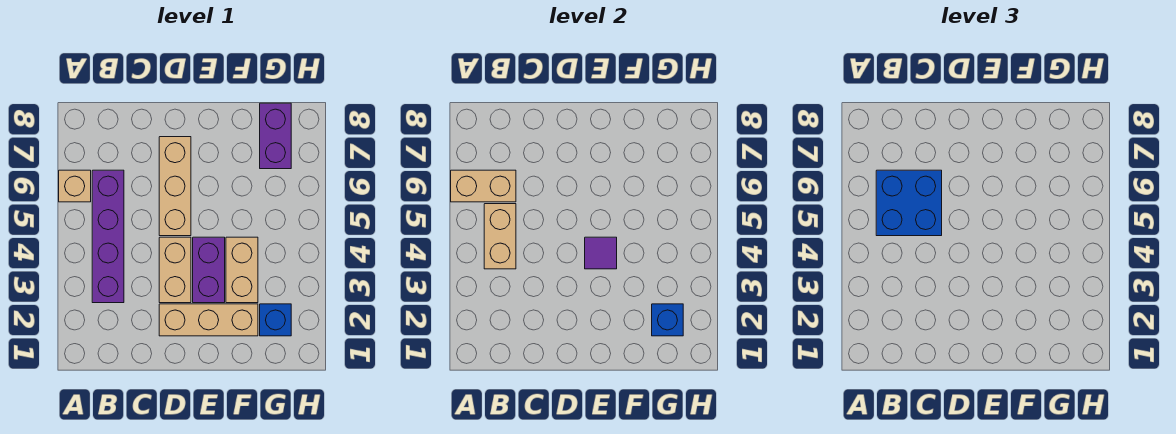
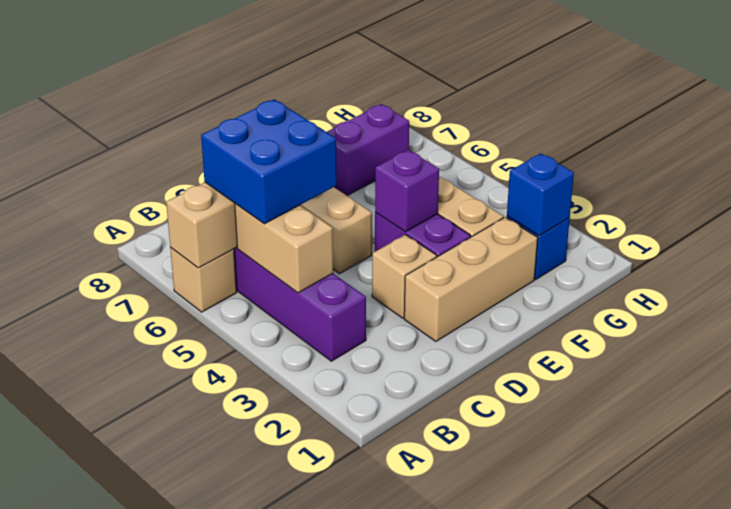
tan 1x2 brick [159,237,191,303] -> tan 1x1 brick [372,235,437,318]
purple 1x1 tile [585,237,617,269] -> purple 1x1 brick [375,150,439,232]
purple 1x2 brick [260,103,291,169] -> purple 1x2 brick turned to [327,104,409,196]

